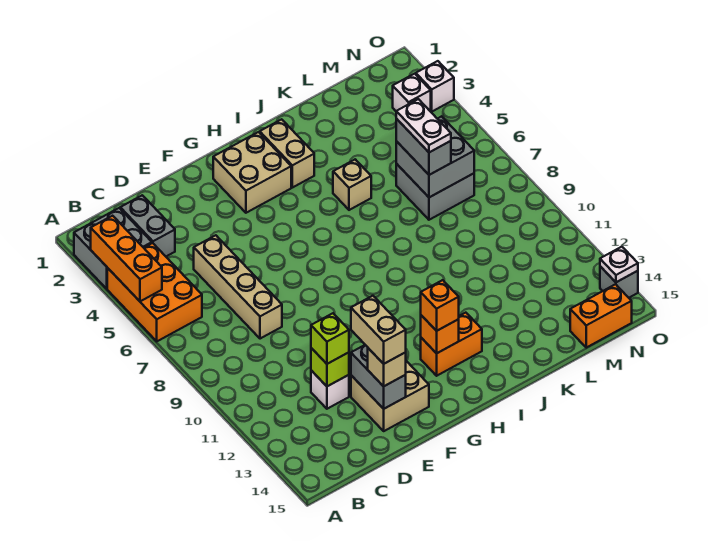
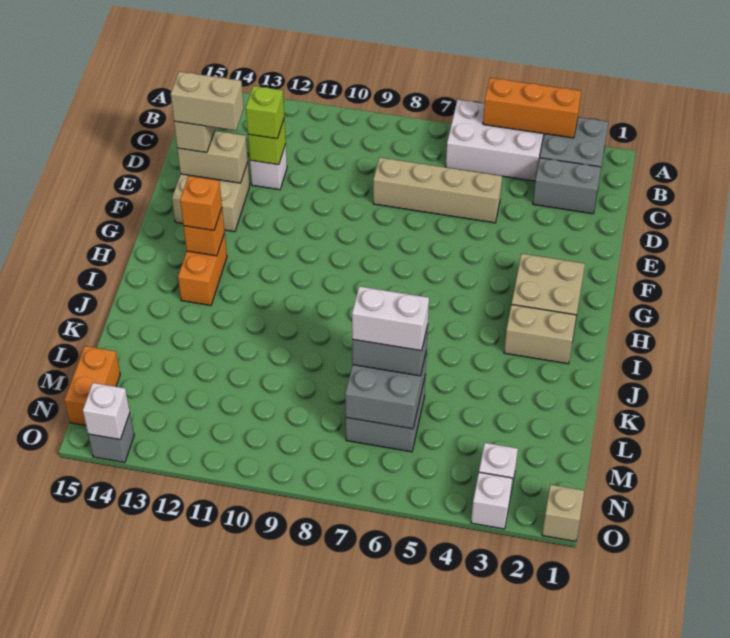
orange 2x3 brick [107,243,202,341] -> white 2x3 brick [446,100,544,181]
grey 1x2 brick [351,345,406,409] -> tan 1x2 brick [177,131,248,183]
tan 1x1 brick [333,159,371,210] -> tan 1x1 brick moved to [542,485,584,541]
white 1x2 plate [396,99,451,152] -> white 1x2 brick [352,286,429,351]
white 1x1 plate [600,247,638,282] -> white 1x1 brick [83,383,130,440]

